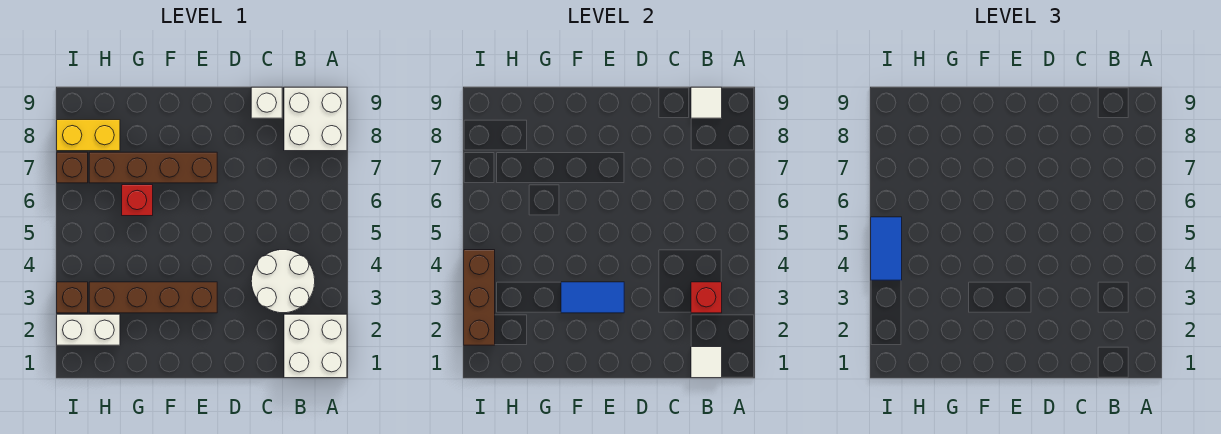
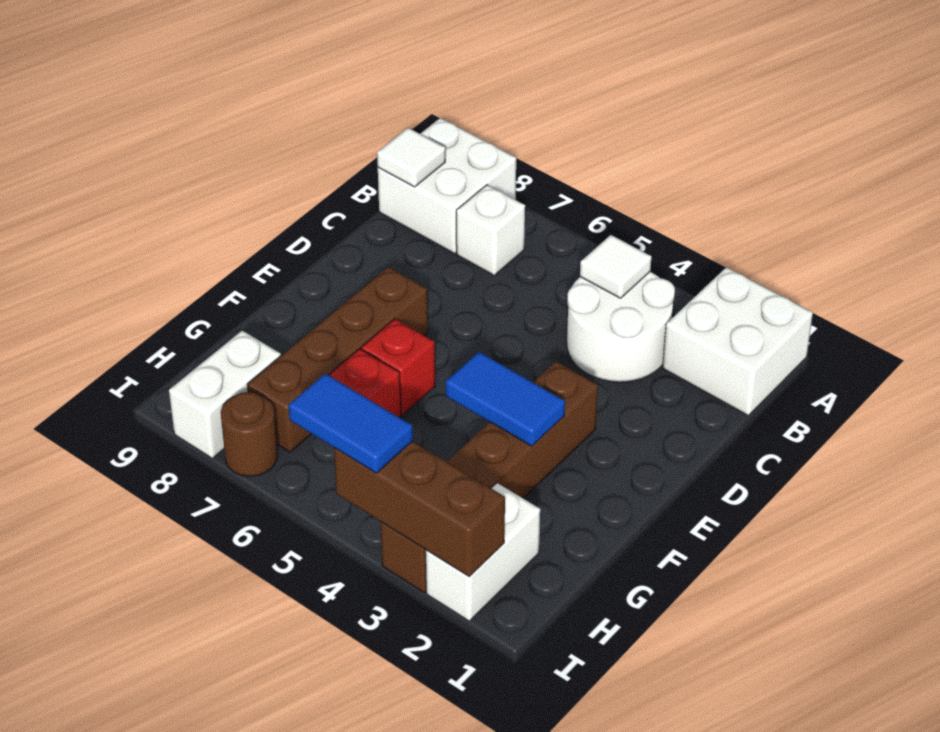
white 1x1 tile [691,347,722,378] -> white 1x1 tile moved to [580,235,651,298]
red 1x1 brick [691,282,722,313] -> red 1x1 brick moved to [361,319,435,415]
white 1x1 brick [251,87,282,118] -> white 1x1 brick moved to [456,185,525,275]
blue 1x2 tile [561,282,624,313] -> blue 1x2 tile turned to [446,352,565,446]
yellow 1x2 brick [57,120,120,151] -> white 1x2 brick [169,331,281,458]
brown 1x1 brick [57,152,88,183] -> brown 1x1 round brick [221,392,277,476]

